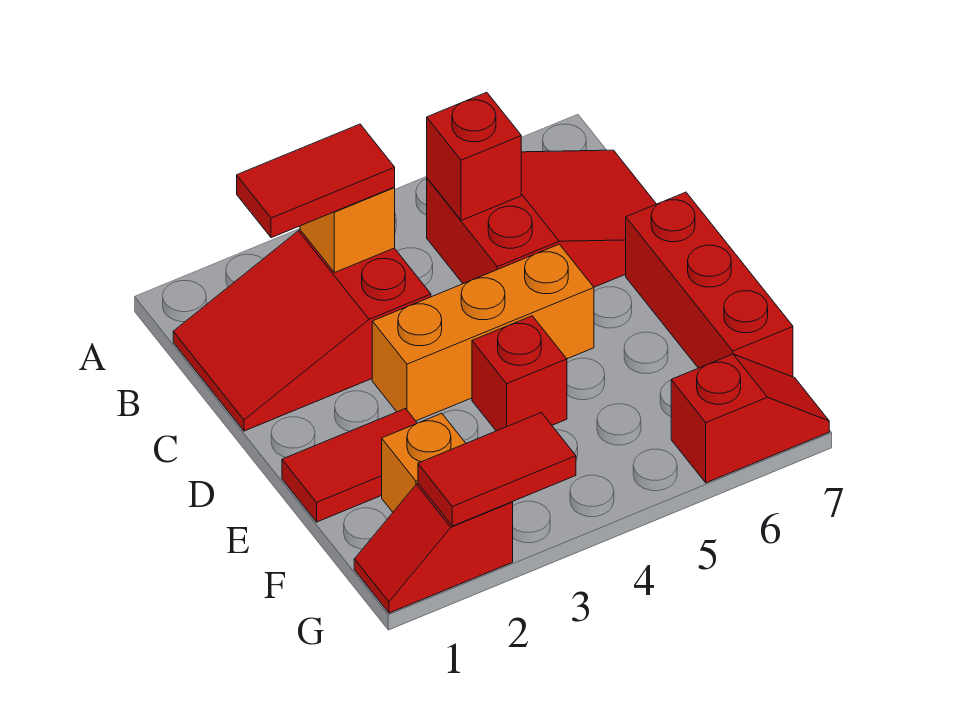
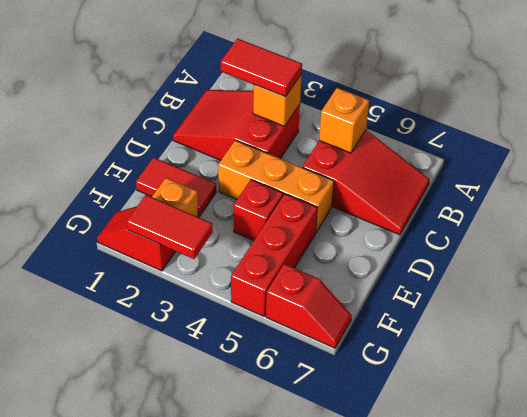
red 1x1 brick [427,92,521,221] -> orange 1x1 brick [319,88,369,153]
red 1x3 brick [626,192,793,377] -> red 1x3 brick moved to [231,194,317,317]

